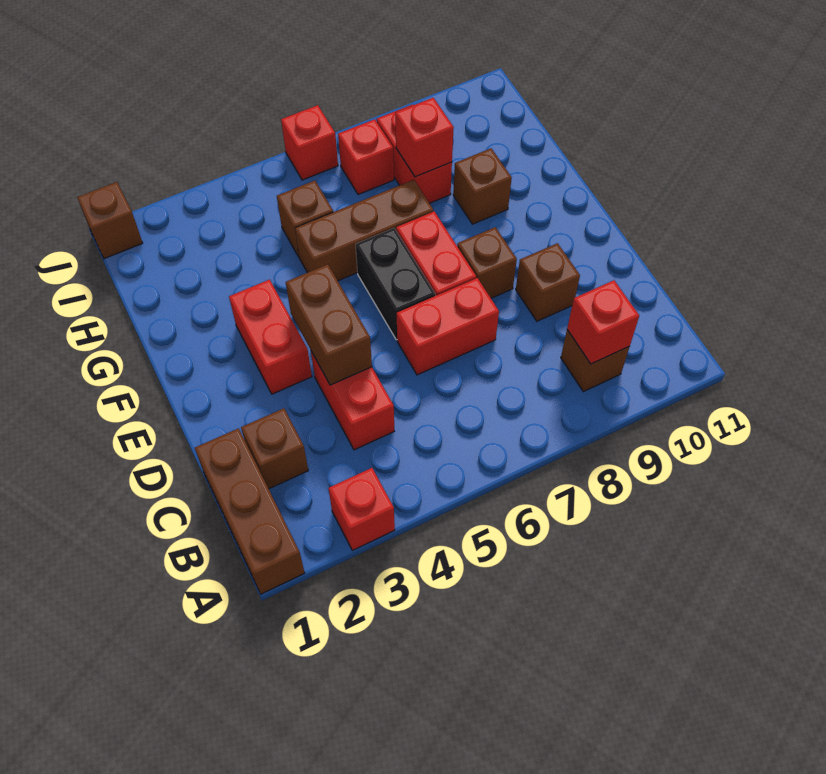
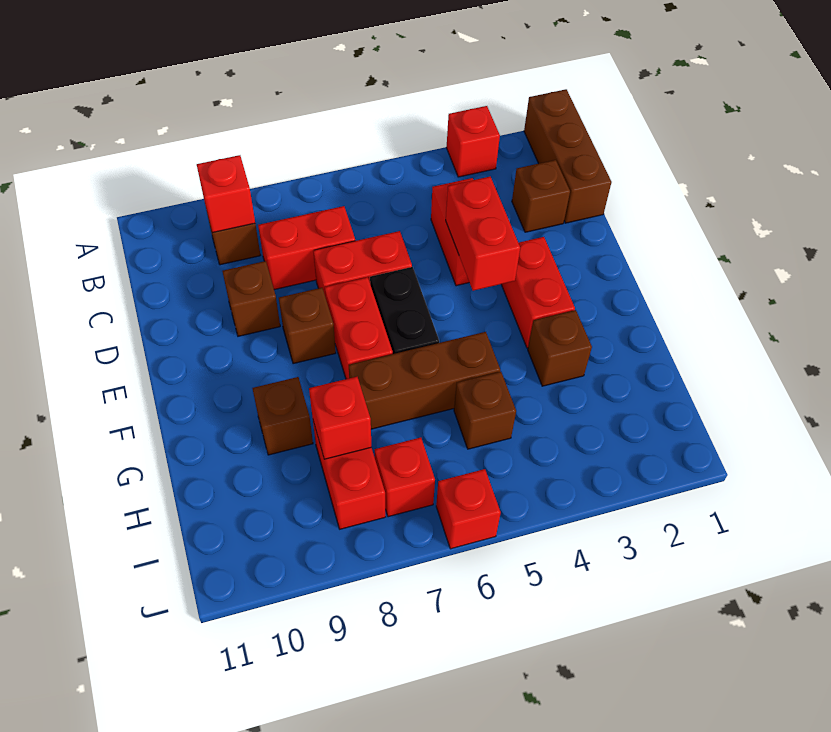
none -> red 1x2 brick [258,206,355,290]
brown 1x2 brick [286,264,372,385] -> red 1x2 brick [446,177,520,291]
brown 1x1 brick [77,182,143,259] -> brown 1x1 brick moved to [528,310,592,386]

